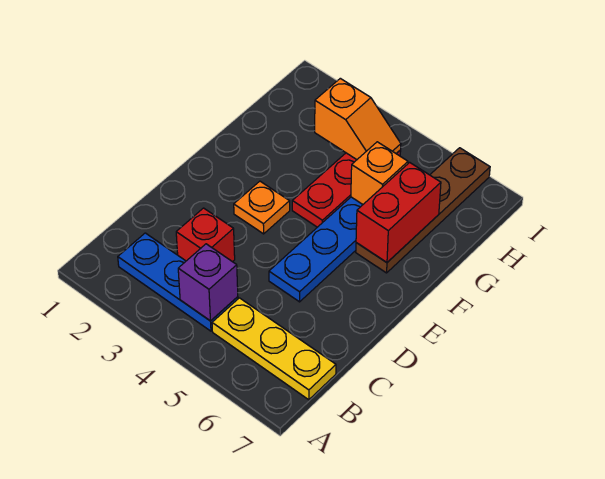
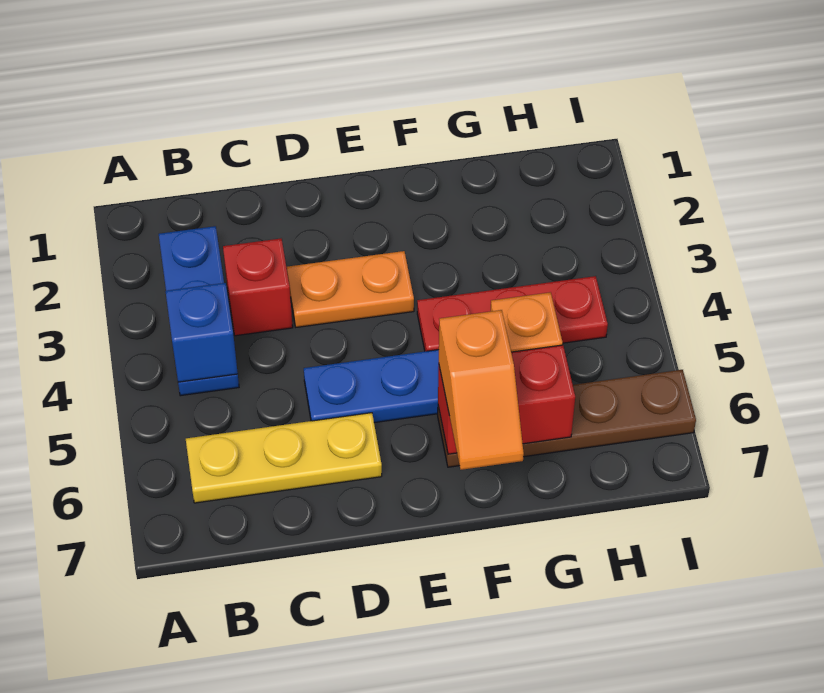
purple 1x1 brick [178,244,238,321] -> blue 1x1 brick [165,283,238,382]
yellow 1x3 plate [212,298,336,400] -> yellow 1x3 plate turned to [186,413,382,503]
orange 1x1 plate [234,181,290,234] -> orange 1x2 plate [287,251,414,327]
orange 1x2 slope [315,78,401,160] -> orange 1x2 slope moved to [439,310,524,470]

